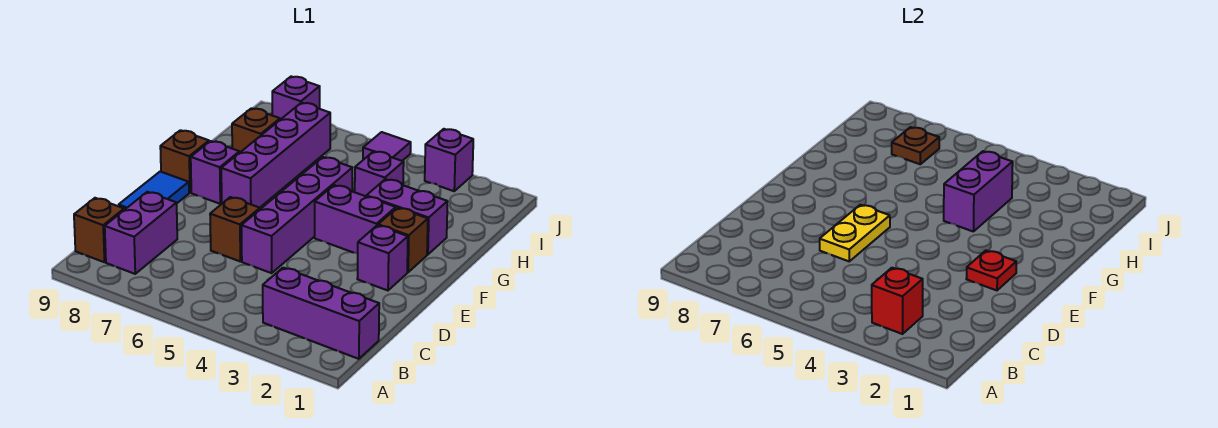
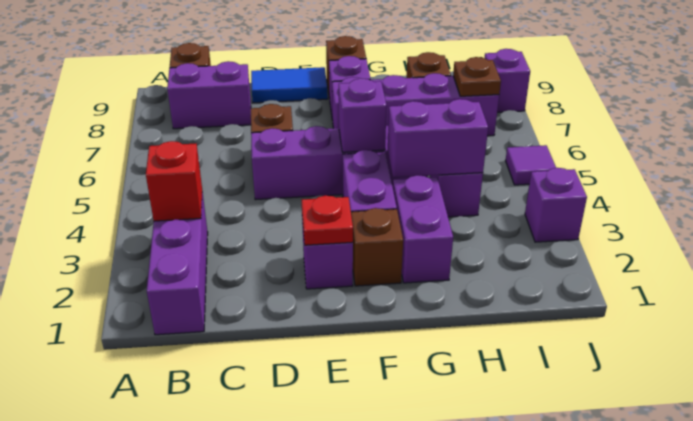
yellow 1x2 plate [820,205,890,261] -> none
none -> purple 1x1 brick [339,78,387,152]

